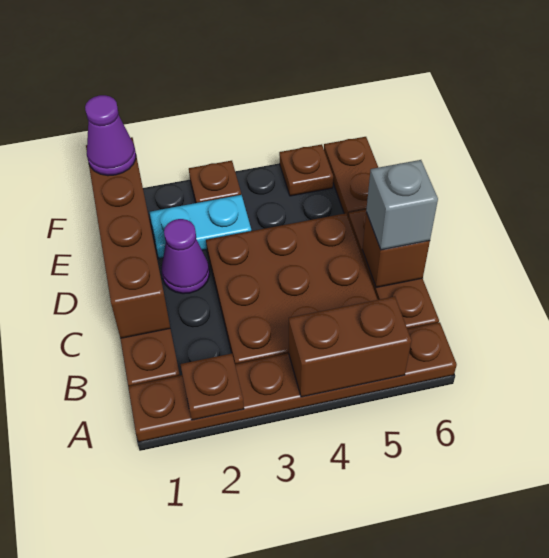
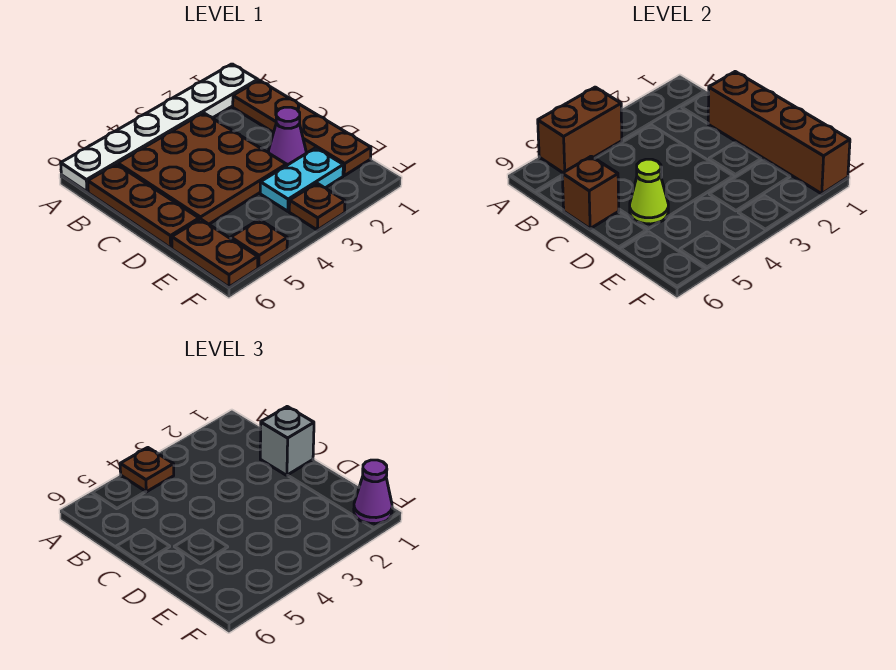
brown 1x6 plate [128,322,457,442] -> white 1x6 plate [61,64,258,192]
brown 1x1 plate [181,354,244,420] -> brown 1x1 plate moved to [120,448,174,492]
grey 1x1 brick [366,160,438,250] -> grey 1x1 brick moved to [260,407,314,475]
none -> lime 1x1 cone [630,159,668,224]

